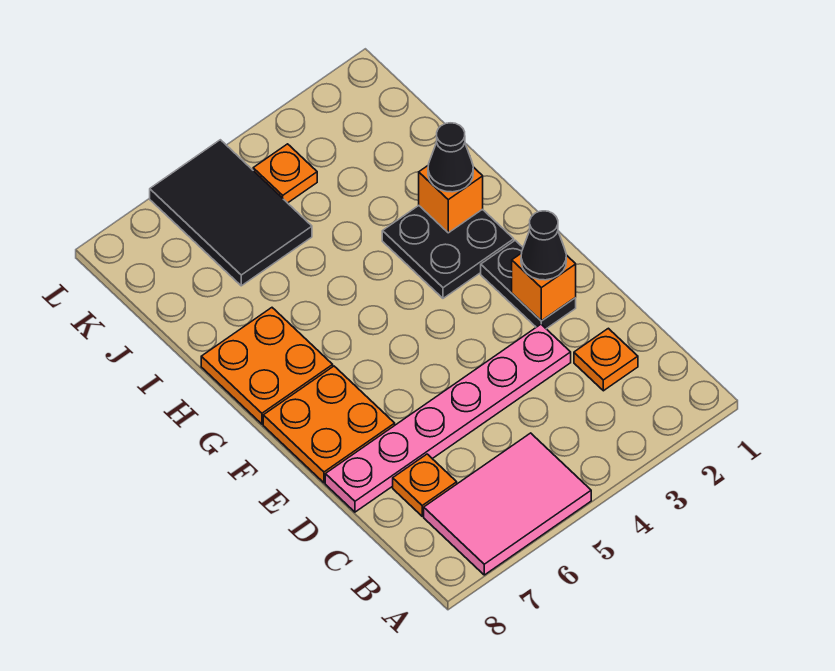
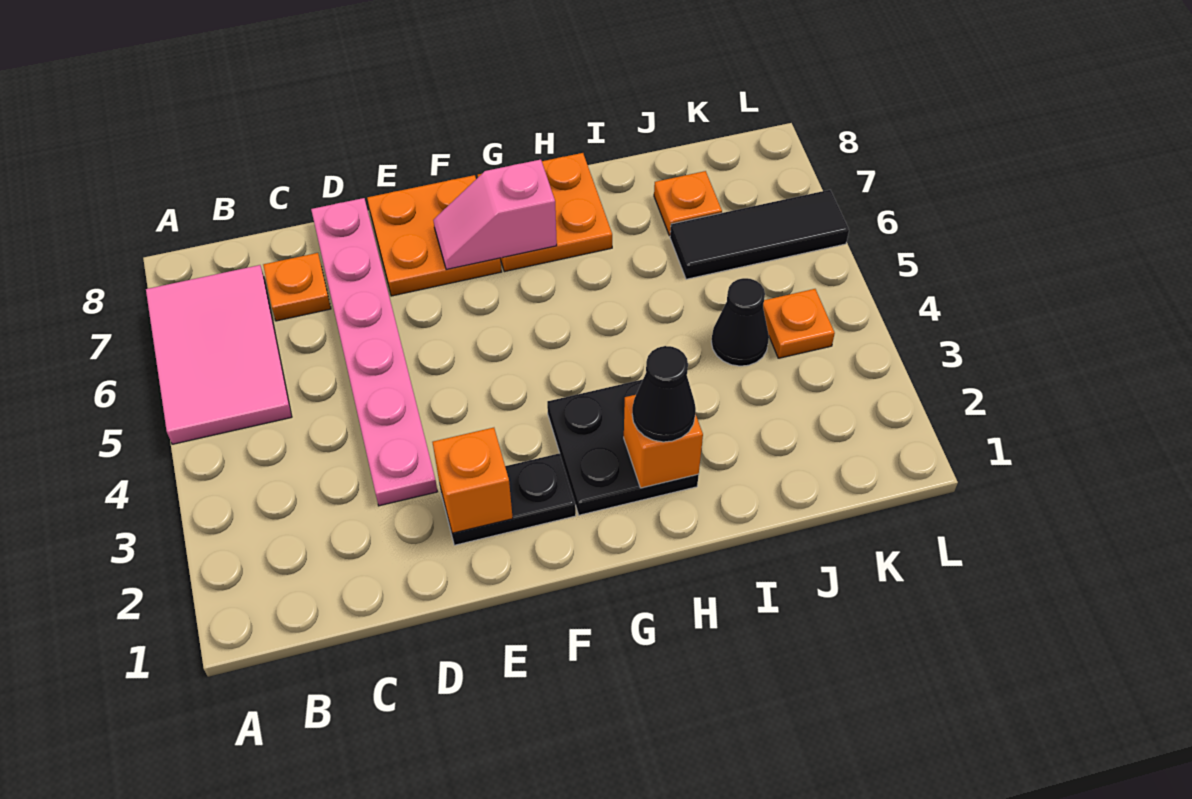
orange 1x1 plate [574,328,638,391] -> orange 1x1 plate moved to [654,171,722,236]
black 1x1 cone [521,211,566,280] -> black 1x1 cone moved to [711,278,769,366]
none -> pink 1x2 slope [433,160,557,270]
black 2x3 tile [150,140,312,286] -> black 1x3 tile [670,190,849,279]

